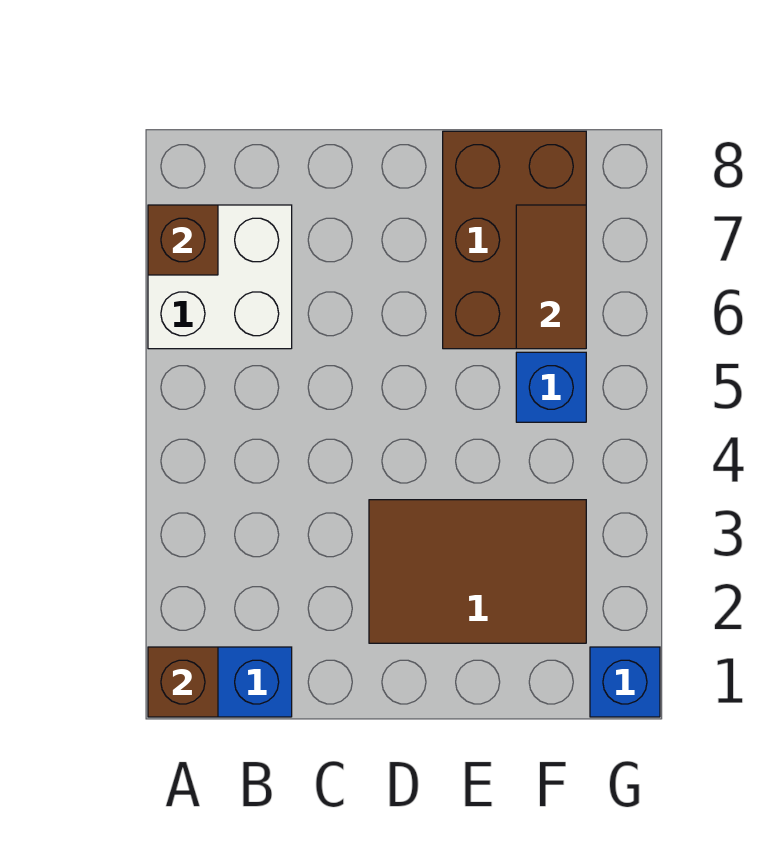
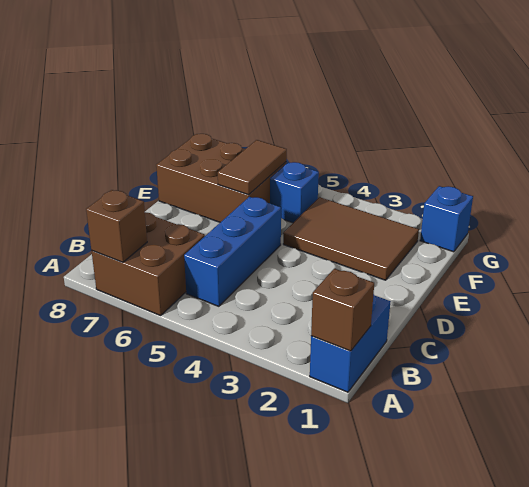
white 2x2 brick [148,205,292,349] -> brown 2x2 brick [92,212,205,316]
none -> blue 1x3 brick [184,197,281,306]
brown 2x3 tile [369,500,586,643] -> brown 2x3 tile turned to [283,197,419,280]
brown 1x2 tile [516,205,586,349] -> brown 1x2 tile turned to [218,140,287,195]

